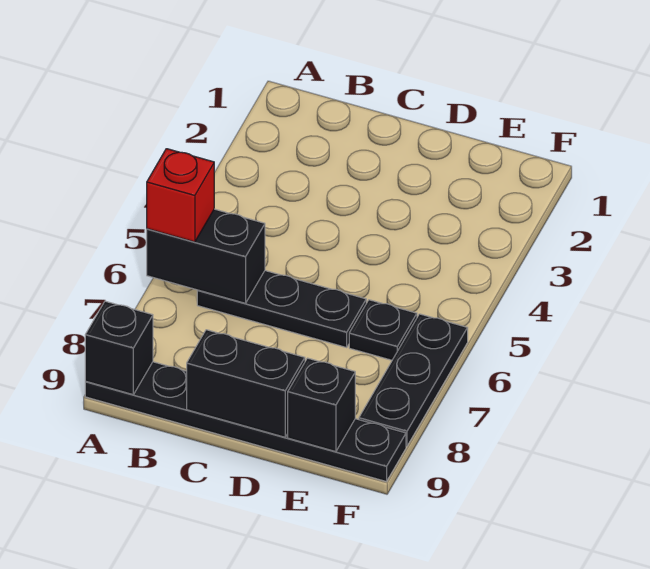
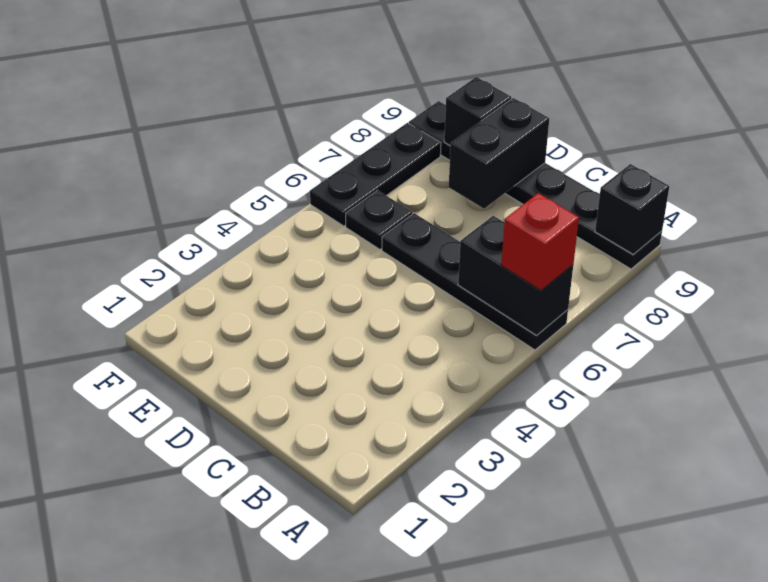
black 1x3 plate [197,271,366,347] -> black 1x4 plate [382,213,568,350]
black 1x2 brick [187,330,305,437] -> black 1x2 brick turned to [449,98,549,209]

